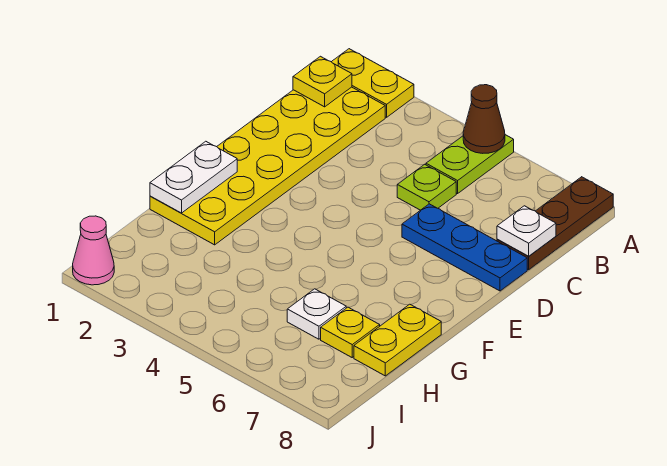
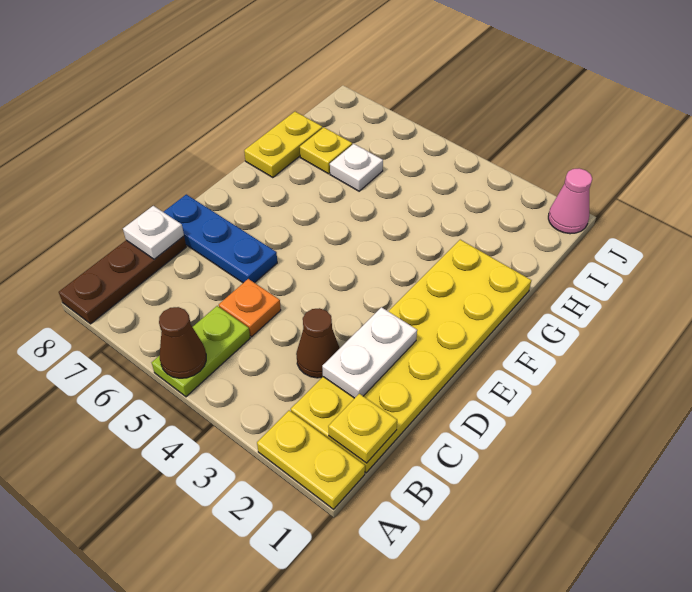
none -> brown 1x1 cone [296,308,340,378]
lime 1x1 plate [397,164,456,210] -> orange 1x1 plate [219,279,281,337]
white 1x2 plate [150,141,237,213] -> white 1x2 plate moved to [322,307,417,398]

